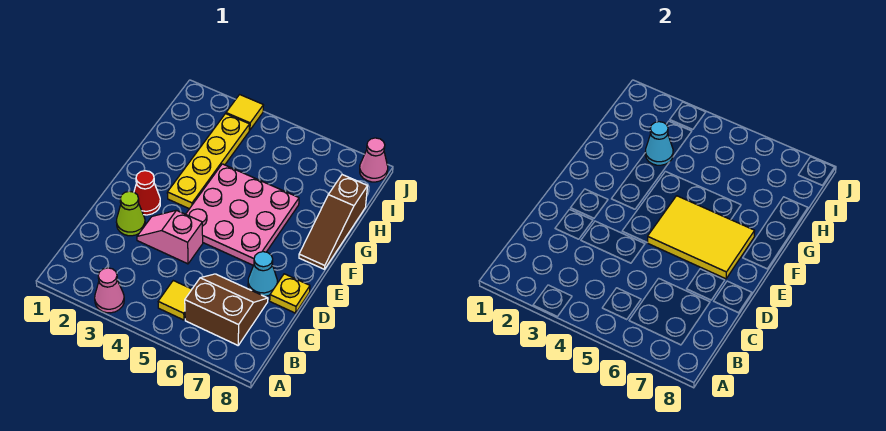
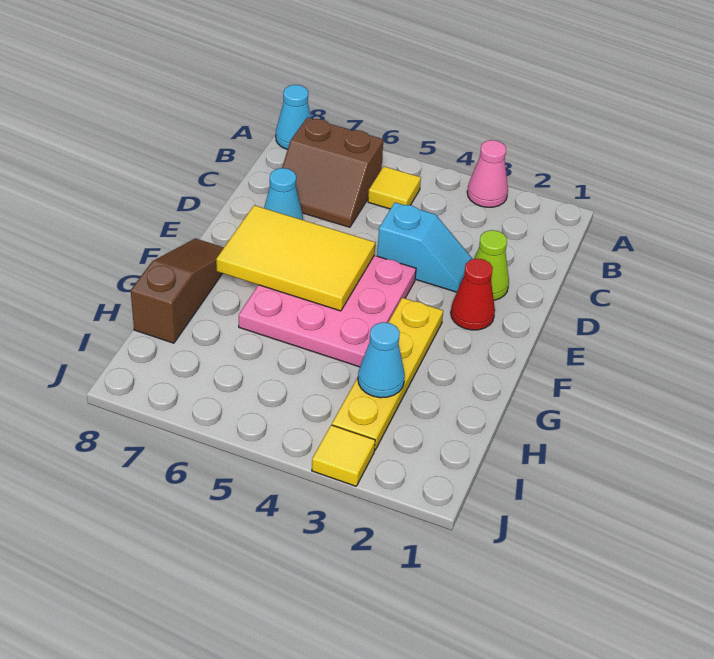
none -> cyan 1x1 cone [276,85,311,149]
pink 1x2 slope [137,210,203,264] -> cyan 1x2 slope [377,202,472,292]
yellow 1x1 plate [270,274,310,313] -> none
pink 1x1 cone [360,138,388,182] -> none

